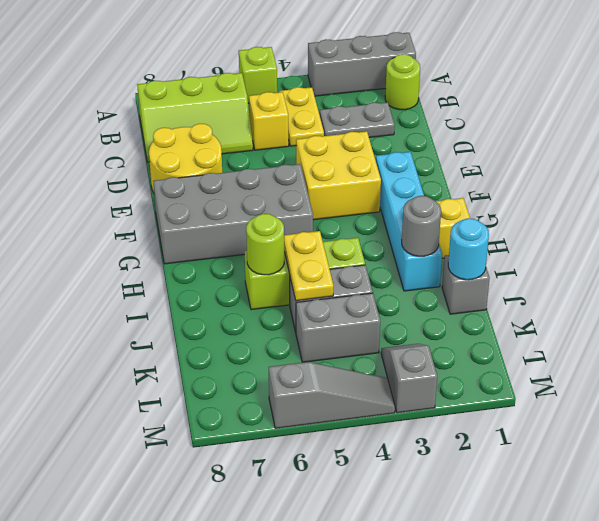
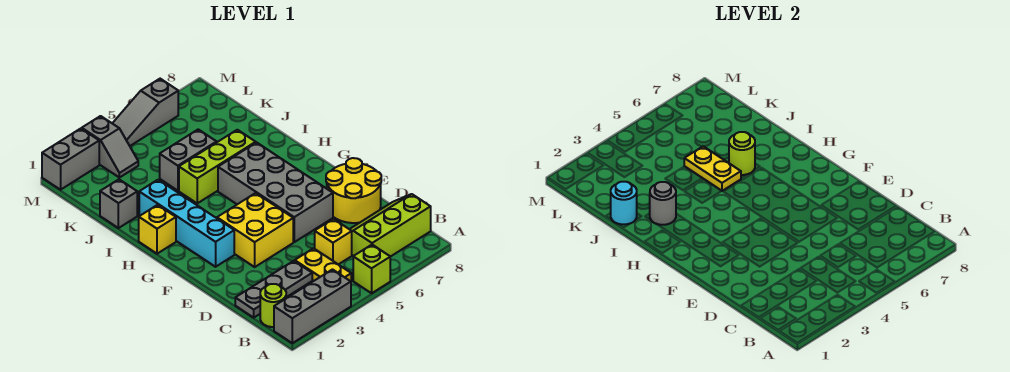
grey 1x2 plate [320,102,395,137] -> grey 1x3 plate [235,261,312,317]
grey 2x4 brick [154,164,313,264] -> grey 2x4 brick turned to [218,142,333,242]
grey 1x2 brick [296,293,380,362] -> grey 1x2 brick moved to [42,129,99,190]

